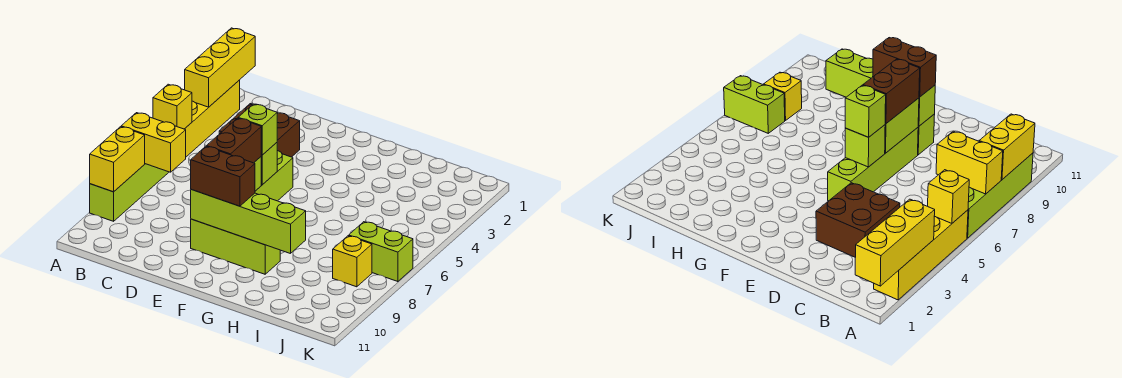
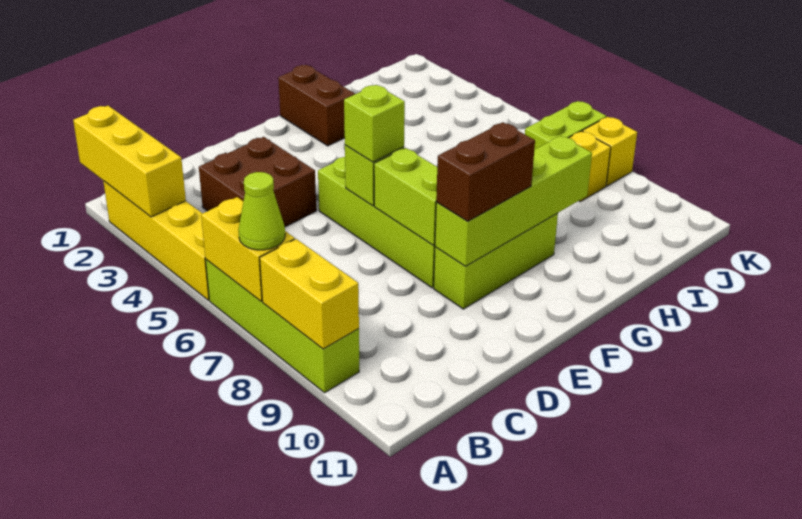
yellow 1x1 brick [153,84,192,129] -> yellow 1x1 brick moved to [583,117,637,186]
yellow 1x2 brick [121,113,186,172] -> yellow 1x2 brick turned to [201,197,295,301]
none -> lime 1x1 cone [238,172,285,250]
brown 1x2 brick [207,118,261,163] -> brown 1x2 brick moved to [278,65,355,146]

